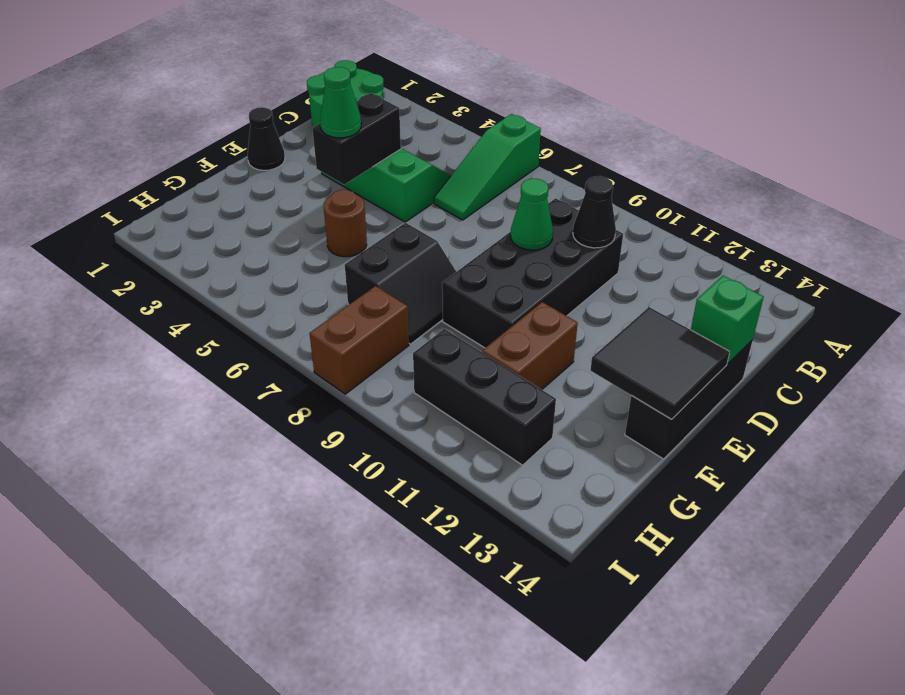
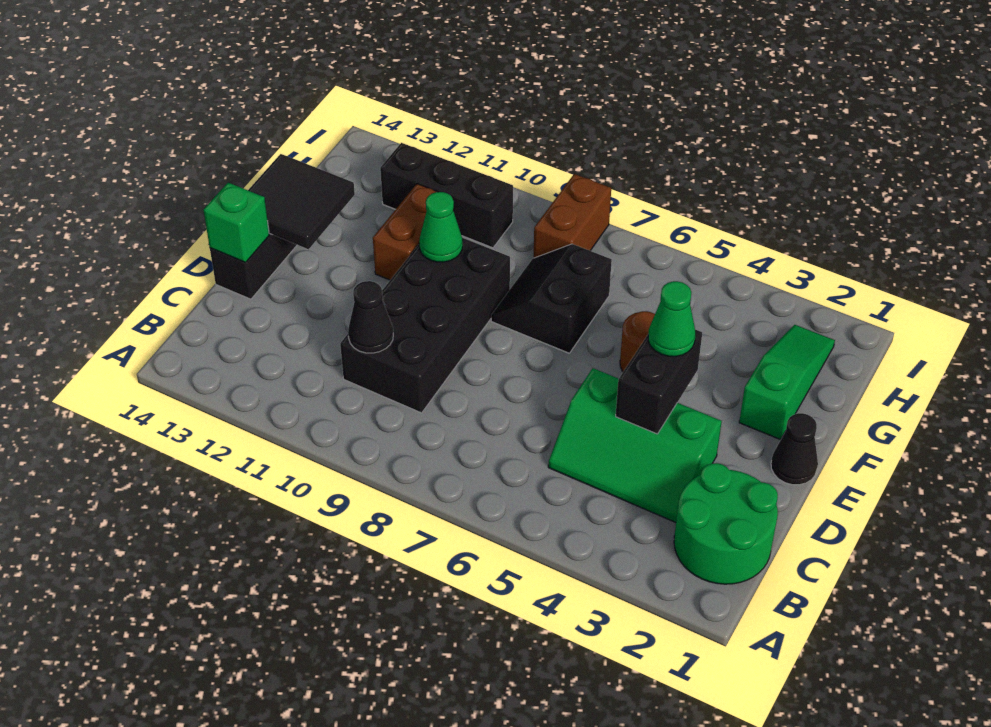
green 1x3 slope [434,114,541,220] -> green 1x3 slope moved to [739,325,835,440]
green 1x1 cone [511,179,553,250] -> green 1x1 cone moved to [419,192,462,262]

